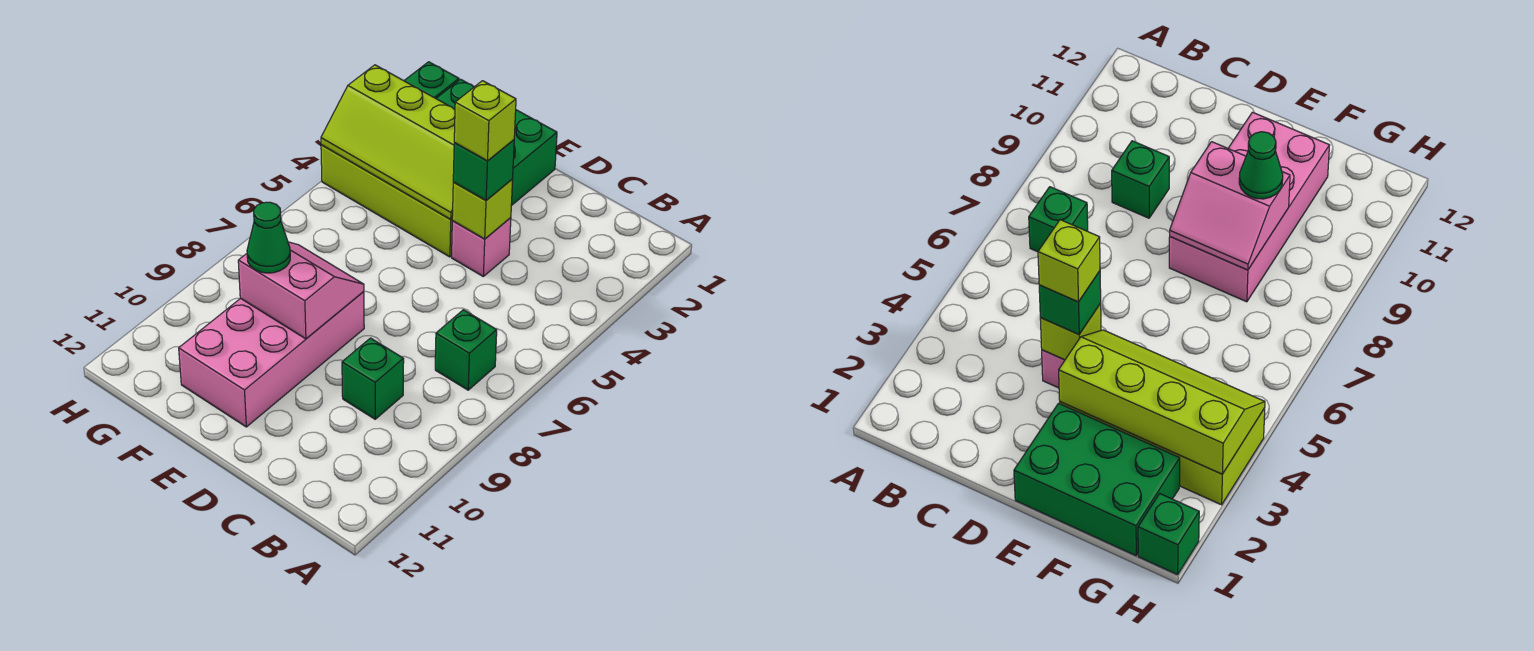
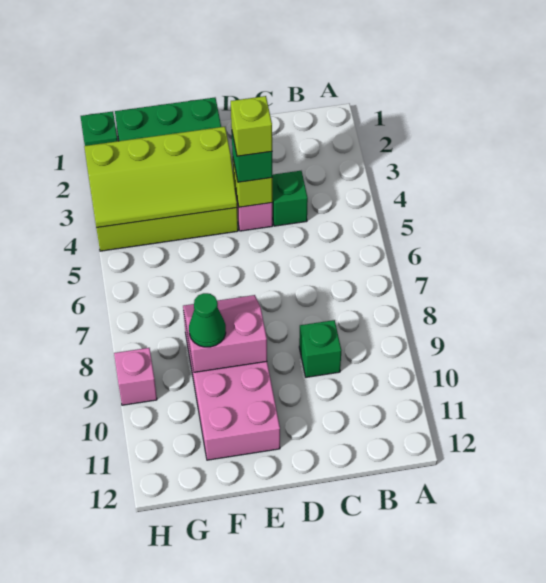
green 1x1 brick [435,310,497,390] -> green 1x1 brick moved to [272,171,308,226]
none -> pink 1x1 brick [114,348,157,405]

